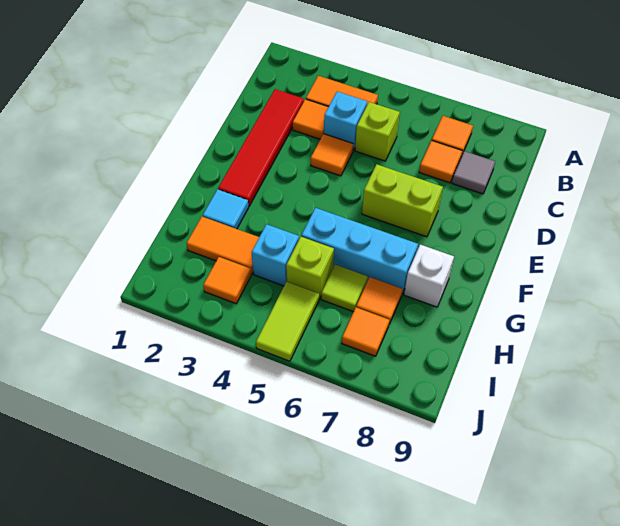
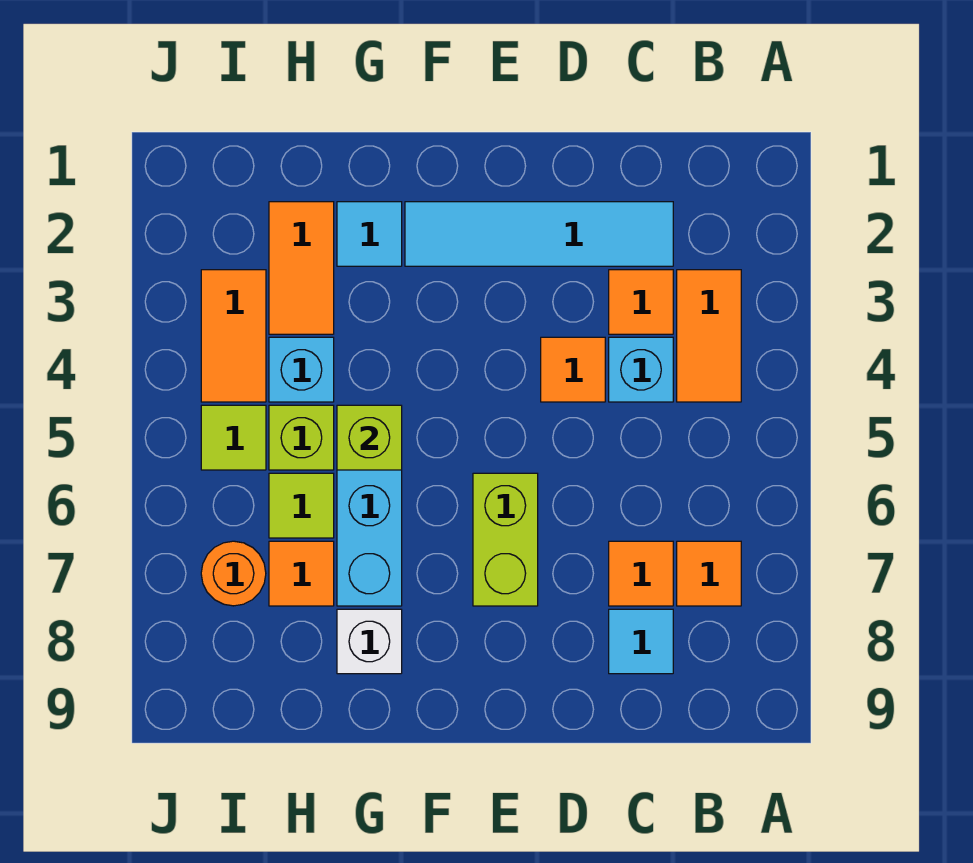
red 1x4 tile [218,89,304,206] -> cyan 1x4 tile [405,202,673,266]
lime 1x1 brick [355,102,400,161] -> lime 1x1 brick moved to [337,405,402,470]
grey 1x1 tile [452,151,495,194] -> cyan 1x1 tile [609,609,673,674]
orange 1x1 tile [203,257,251,304] -> orange 1x2 tile [201,270,266,402]
lime 1x2 tile [256,282,319,361] -> lime 1x1 tile [201,405,266,470]
orange 1x1 tile [342,307,389,356] -> orange 1x1 round brick [201,541,266,606]

